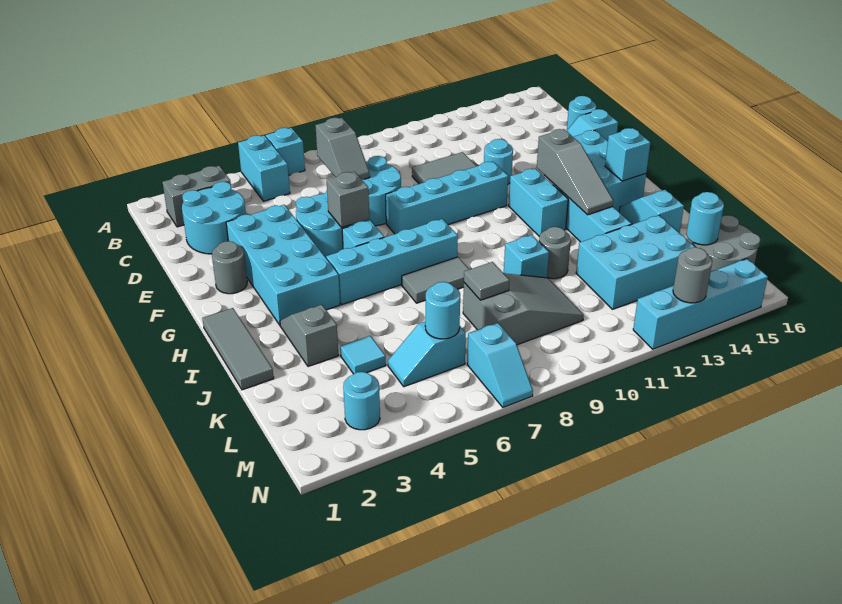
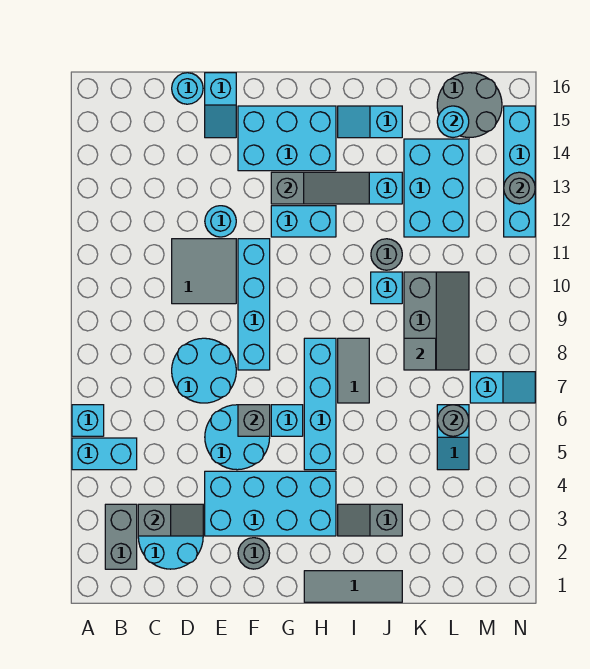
grey 1x2 slope [315,118,370,180] -> grey 1x2 slope moved to [138,504,203,536]
cyan 1x1 brick [605,128,650,181] -> none
cyan 1x1 tile [340,336,386,374] -> none
grey 2x3 slope [463,273,584,345] -> grey 2x3 slope turned to [404,272,469,370]
cyan 1x1 round brick [425,282,460,339] -> grey 1x1 round brick [437,405,469,436]
cyan 1x1 round brick [343,372,380,430] -> none

